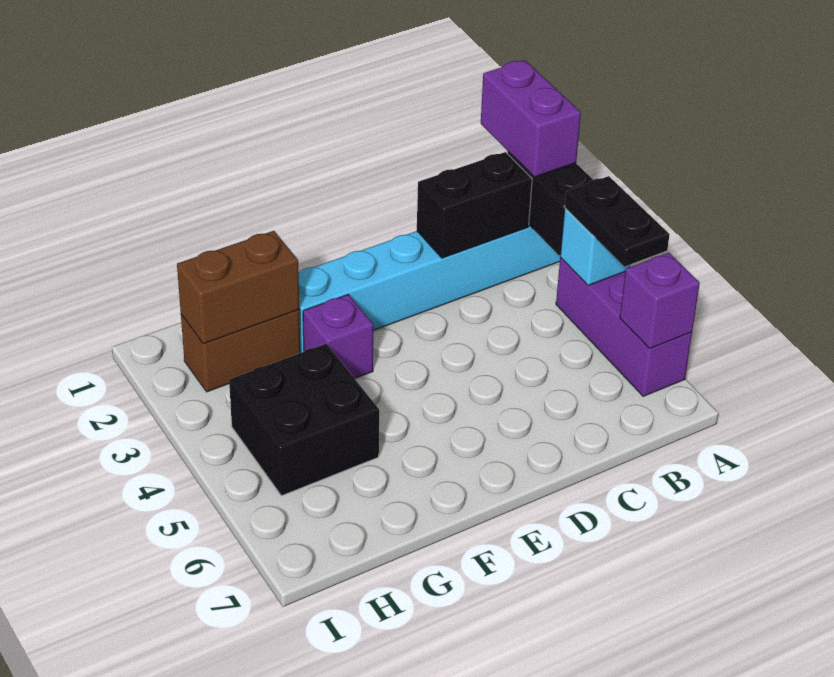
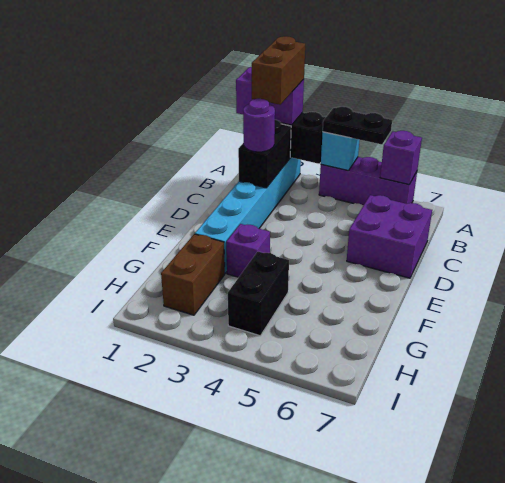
none -> purple 1x1 round brick [243,99,275,152]
none -> purple 2x2 brick [347,195,432,278]
brown 1x2 brick [177,231,299,344] -> brown 1x2 brick moved to [252,36,305,105]
black 2x2 brick [229,344,379,496] -> black 1x2 brick [228,252,289,336]

